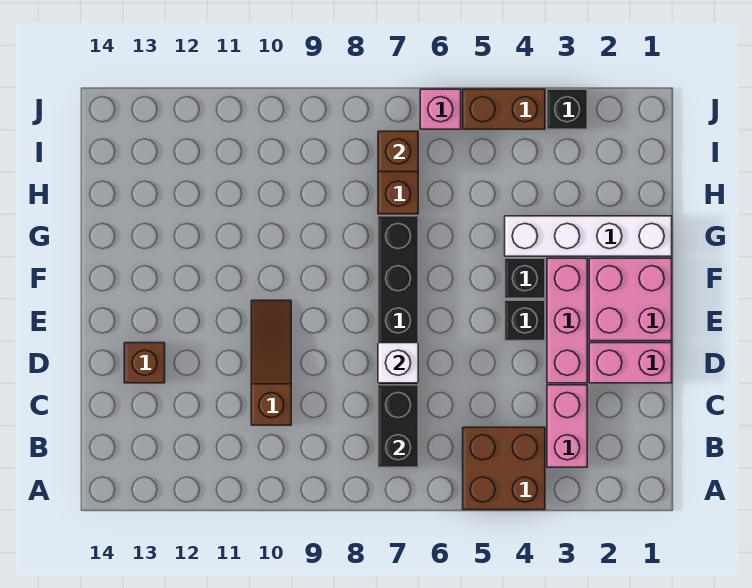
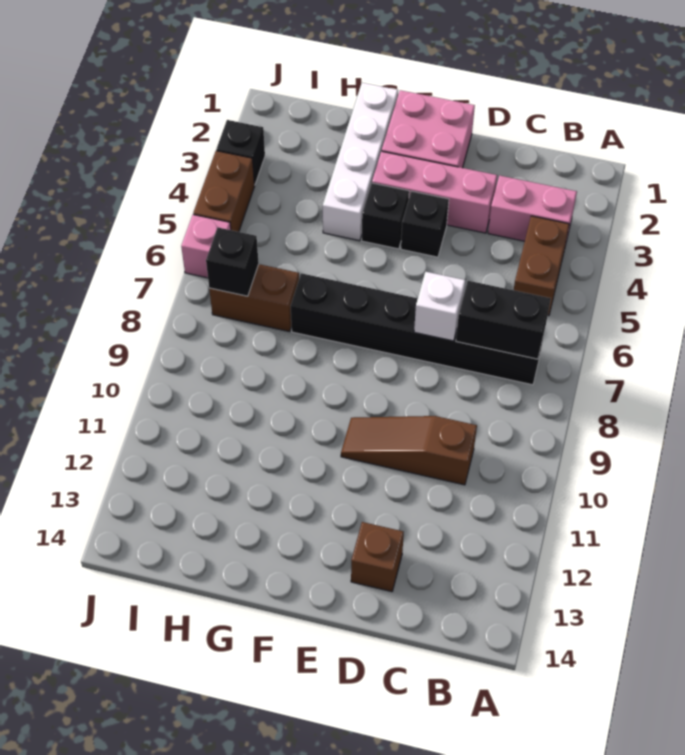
brown 2x2 brick [463,427,545,510] -> brown 1x2 brick [514,216,569,316]
pink 1x2 brick [589,343,672,383] -> none
brown 1x1 brick [378,131,418,172] -> black 1x1 brick [206,227,259,296]

